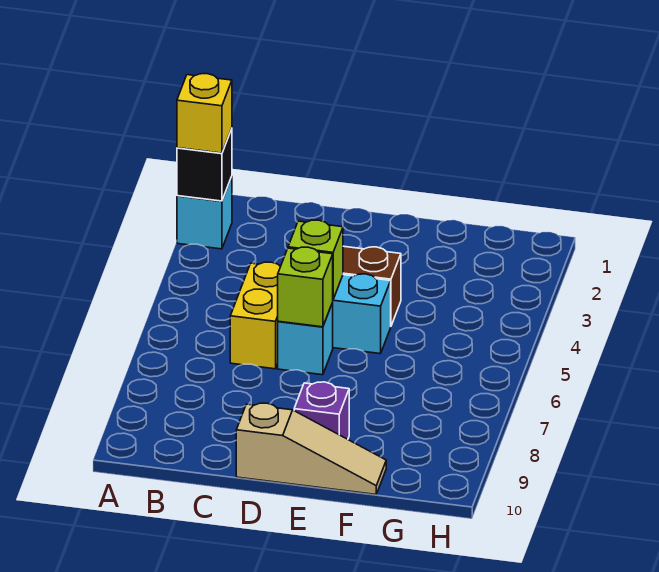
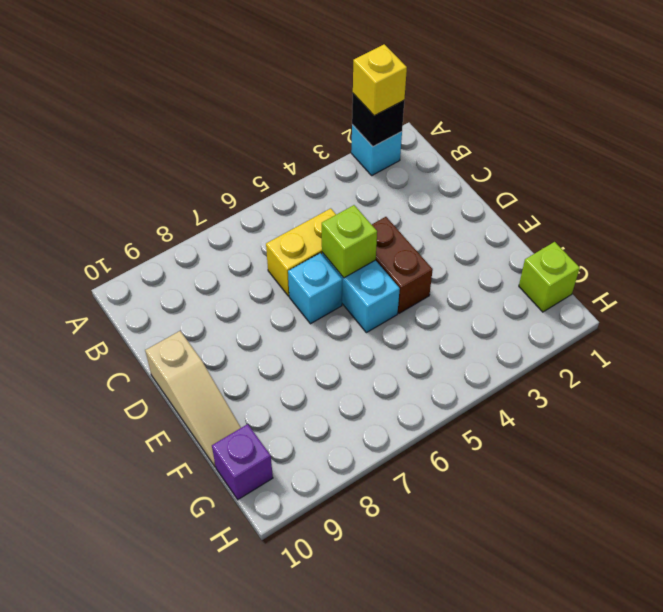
lime 1x1 brick [278,247,333,327] -> lime 1x1 brick moved to [519,242,580,312]
purple 1x1 brick [294,382,349,439] -> purple 1x1 brick moved to [212,424,273,499]

